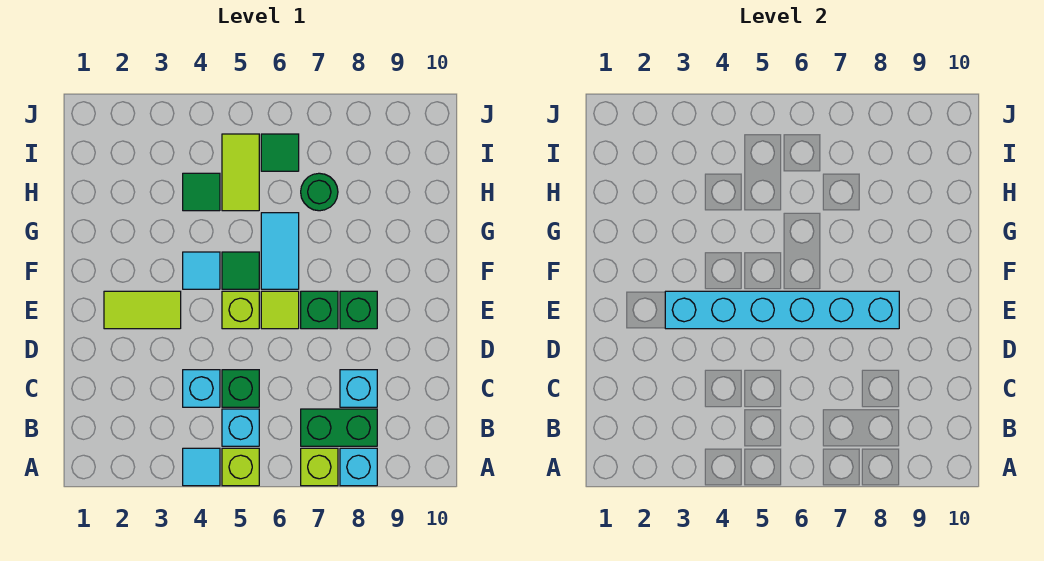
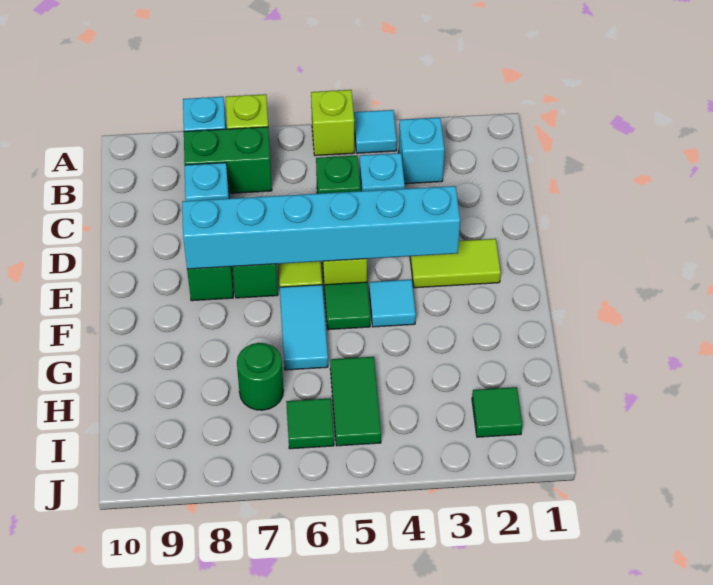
cyan 1x1 brick [222,409,259,446] -> cyan 1x1 brick moved to [399,118,444,184]
green 1x1 tile [183,173,220,211] -> green 1x1 tile moved to [472,387,522,437]
lime 1x2 tile [222,134,259,211] -> green 1x2 tile [330,357,381,446]

